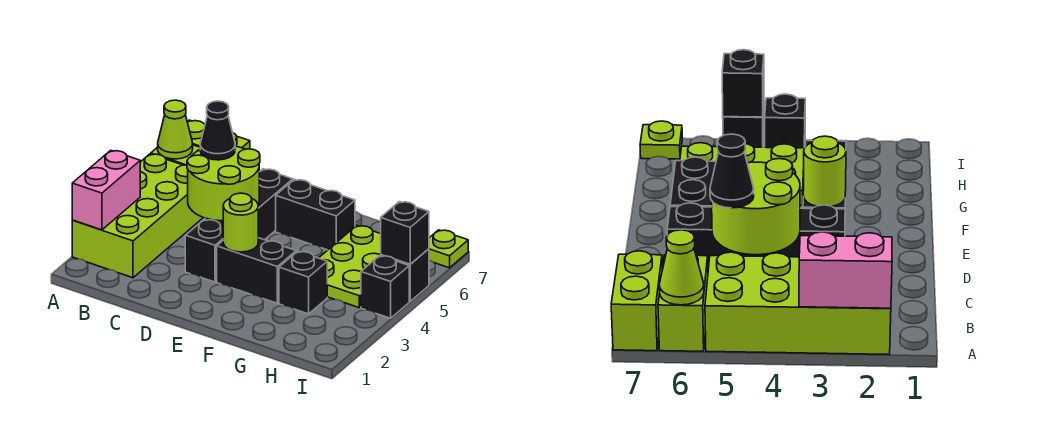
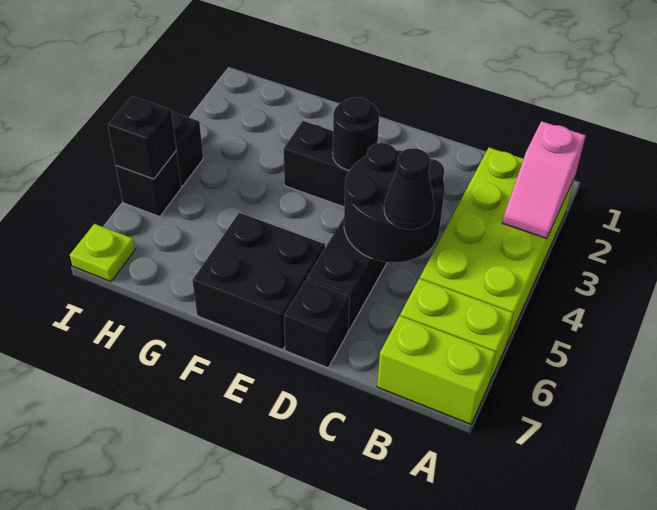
pink 1x2 brick [72,150,140,230] -> pink 1x2 slope [502,121,586,239]
lime 1x1 cone [158,100,193,159] -> none
lime 2x2 round brick [187,146,260,221] -> black 2x2 round brick [344,143,445,263]
lime 1x1 round brick [223,193,258,252] -> black 1x1 round brick [333,97,379,170]
black 1x2 brick [276,179,355,250] -> black 2x2 brick [192,213,325,350]
black 1x1 brick [279,251,327,314] -> black 1x1 brick moved to [284,280,350,368]
lime 2x3 plate [319,225,381,308] -> none

